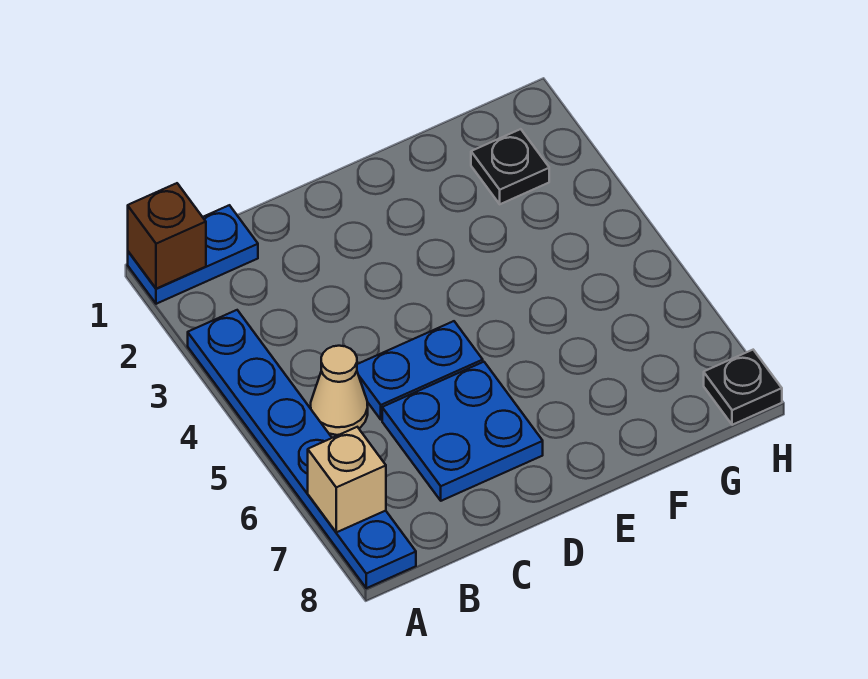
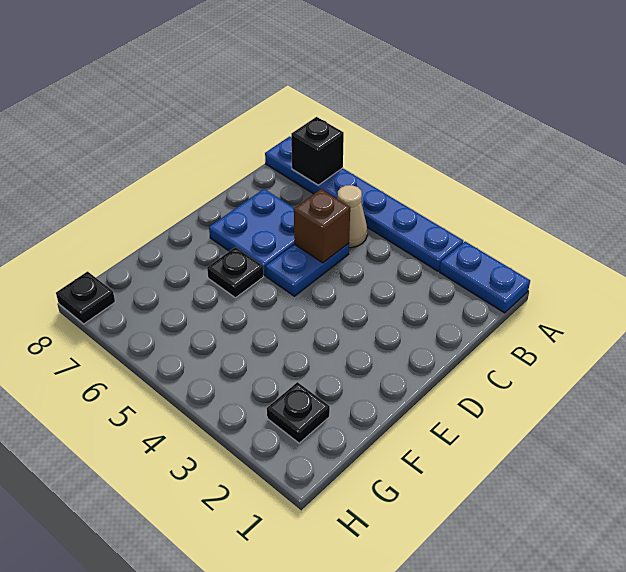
blue 1x2 plate [128,205,258,304] -> blue 1x2 plate turned to [440,242,530,313]
brown 1x1 brick [128,183,206,289] -> brown 1x1 brick moved to [294,189,350,263]
tan 1x1 brick [308,427,386,532] -> black 1x1 brick [291,117,344,185]
none -> black 1x1 plate [207,247,263,298]

